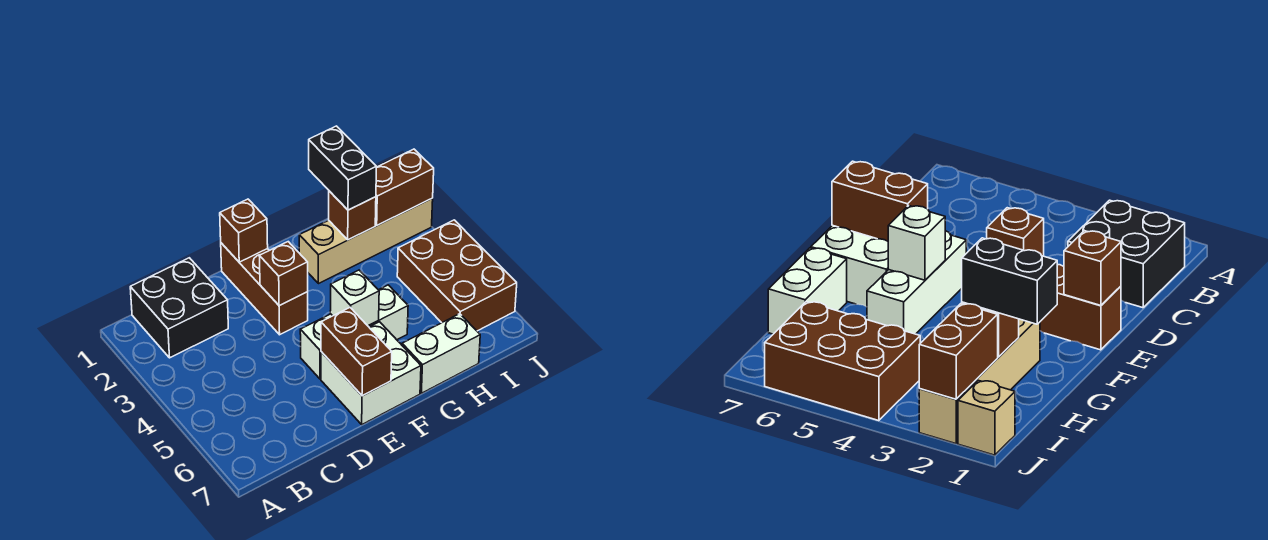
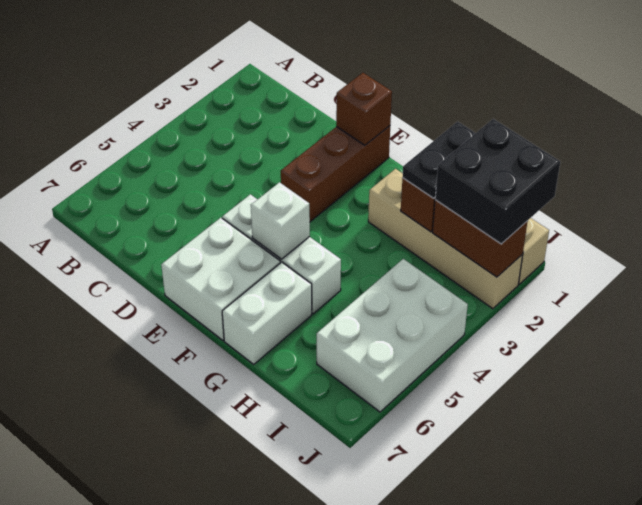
black 2x2 brick [130,258,228,358] -> black 2x2 brick moved to [435,119,560,244]
brown 1x1 brick [259,242,308,306] -> none
brown 1x2 brick [321,308,392,396] -> none
white 1x2 brick [402,314,480,393] -> white 1x2 brick turned to [222,262,312,364]
black 1x2 brick [309,126,377,210] -> black 1x2 plate [403,122,475,198]
brown 2x3 brick [397,220,517,331] -> white 2x3 brick [317,259,468,412]

